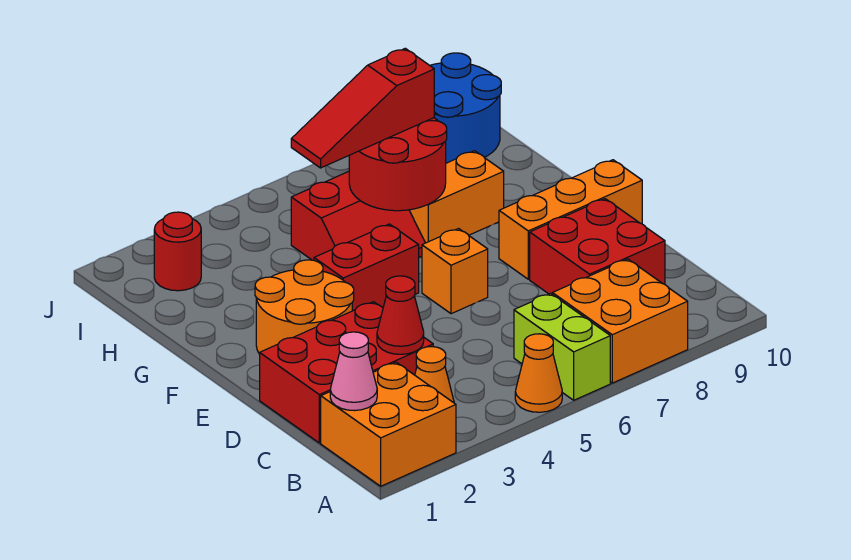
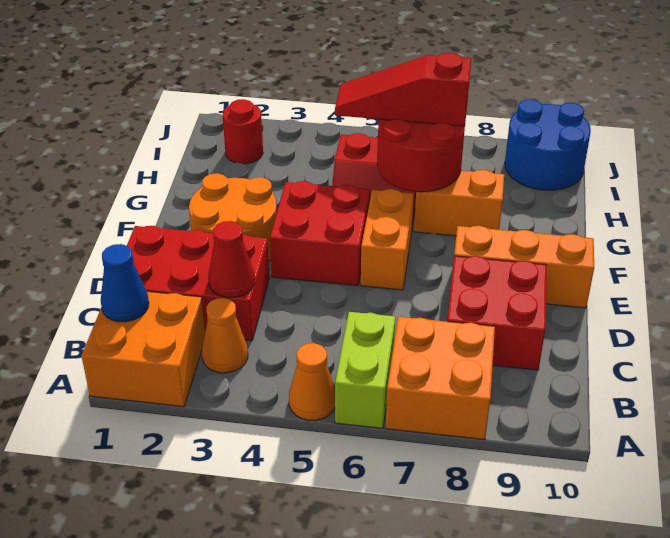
pink 1x1 cone [330,332,377,411] -> blue 1x1 cone [101,244,149,322]
orange 1x1 brick [422,229,488,314] -> orange 1x2 brick [361,189,414,290]
red 1x2 brick [314,224,419,311] -> red 2x2 brick [270,181,370,286]

